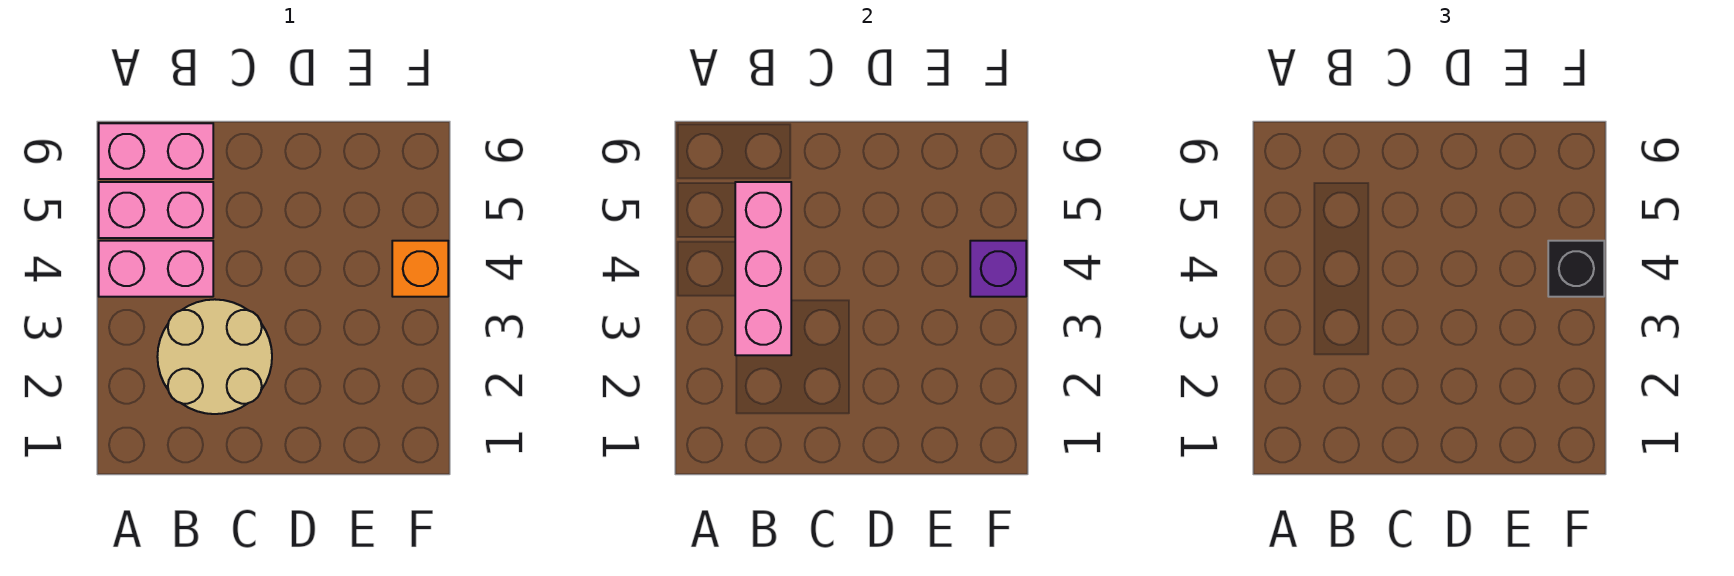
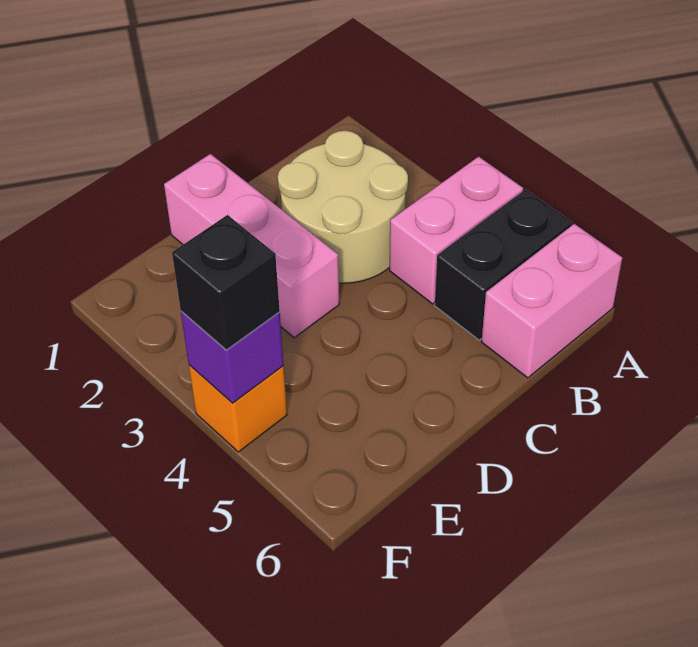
pink 1x2 brick [99,182,213,238] -> black 1x2 brick [435,190,572,340]
pink 1x3 brick [735,182,791,355] -> pink 1x3 brick moved to [164,154,339,338]

